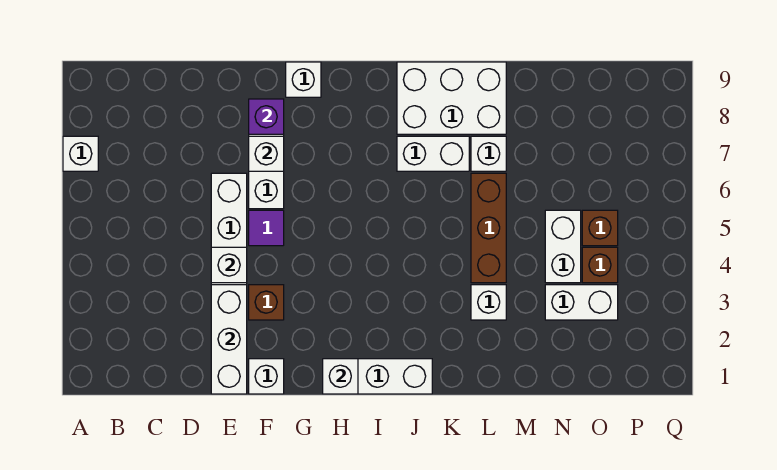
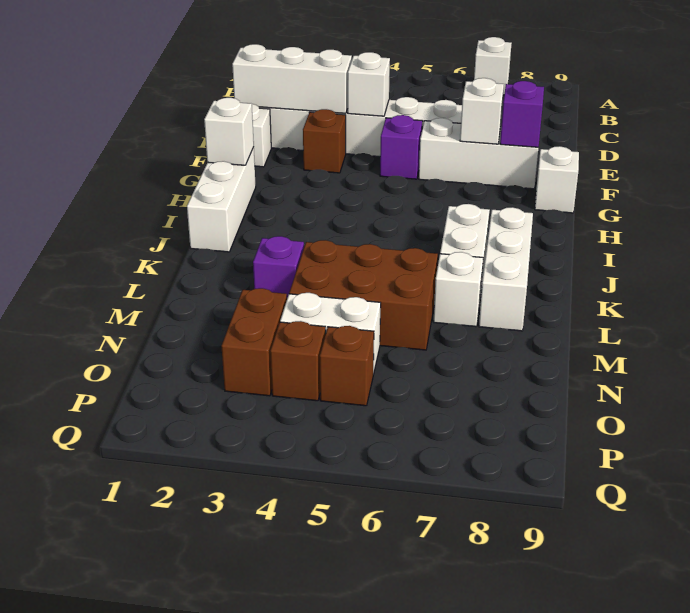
purple 1x1 tile [249,210,284,246] -> purple 1x1 brick [380,115,422,179]
white 2x3 brick [397,62,506,134] -> white 1x3 brick [479,207,533,331]
white 1x1 brick [471,285,506,320] -> purple 1x1 brick [253,236,304,298]
brown 1x3 brick [471,173,506,283] -> brown 2x3 brick [289,240,438,350]
white 1x2 brick [545,285,618,320] -> brown 1x2 brick [221,288,287,396]

